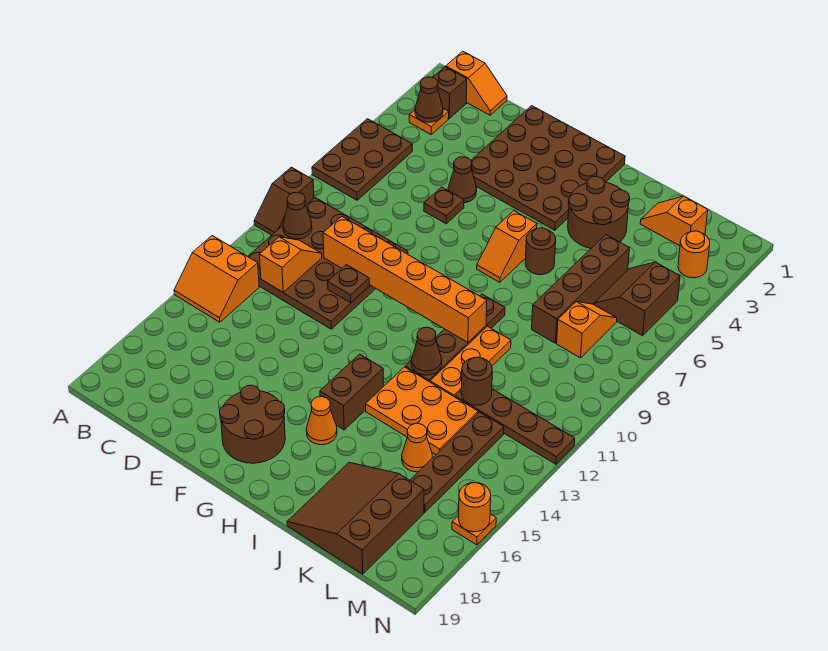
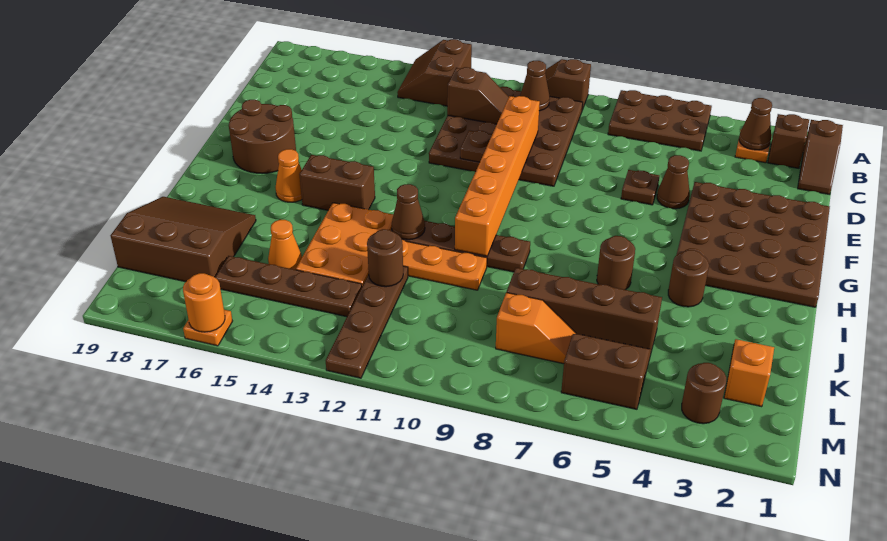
orange 2x2 slope [174,236,259,322] -> brown 2x2 slope [397,39,472,106]
orange 1x2 slope [446,51,507,115] -> brown 1x2 slope [798,120,843,195]
orange 1x2 slope [259,237,322,292] -> brown 1x2 slope [447,67,509,124]
orange 1x2 slope [477,211,537,282] -> none
brown 2x2 round brick [568,177,630,248] -> brown 1x1 round brick [668,250,709,307]
orange 1x1 round brick [678,231,710,278] -> brown 1x1 round brick [682,363,726,424]

